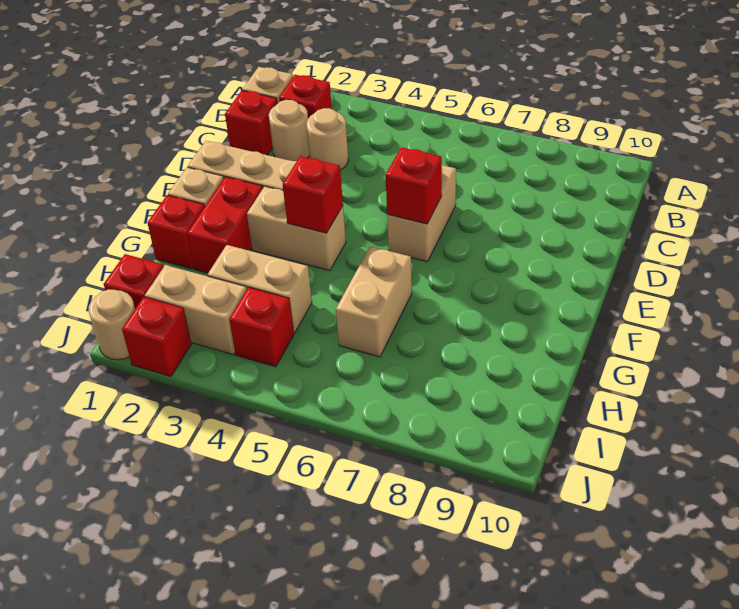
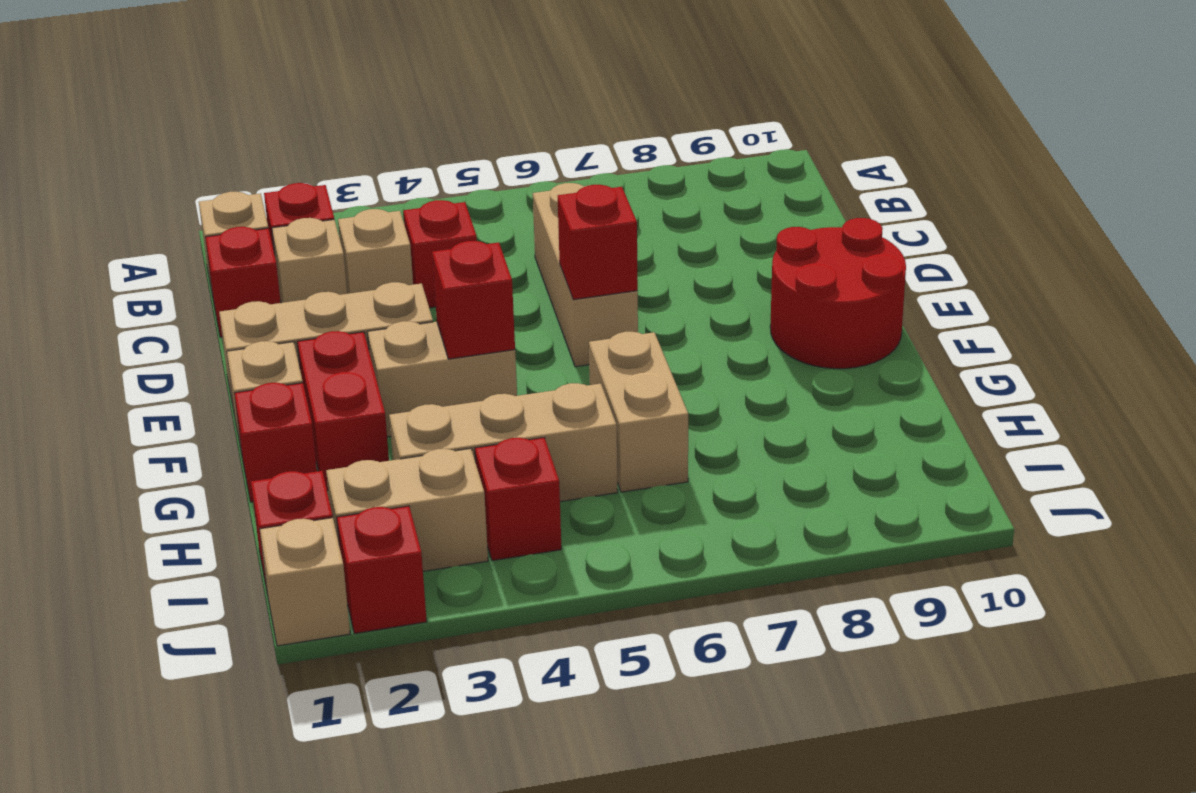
tan 1x1 round brick [269,100,310,161] -> tan 1x1 brick [272,218,347,303]
tan 1x1 round brick [306,108,348,170] -> tan 1x1 brick [338,209,413,294]
none -> red 1x1 brick [403,200,477,308]
tan 1x2 brick [387,165,456,262] -> tan 1x3 brick [533,183,638,367]
none -> red 2x2 round brick [770,218,906,369]
tan 1x2 brick [208,245,312,333] -> tan 1x3 brick [389,383,618,502]
tan 1x1 round brick [89,289,135,360] -> tan 1x1 brick [260,518,350,646]

